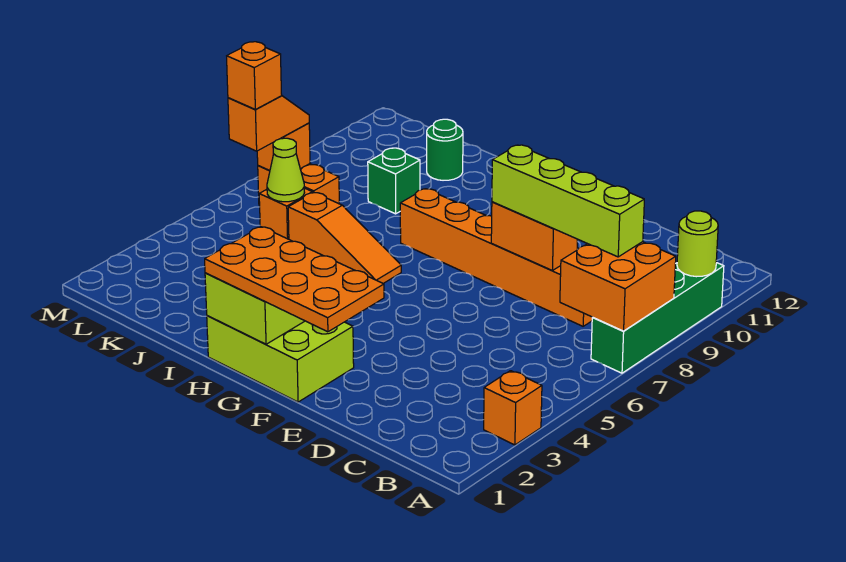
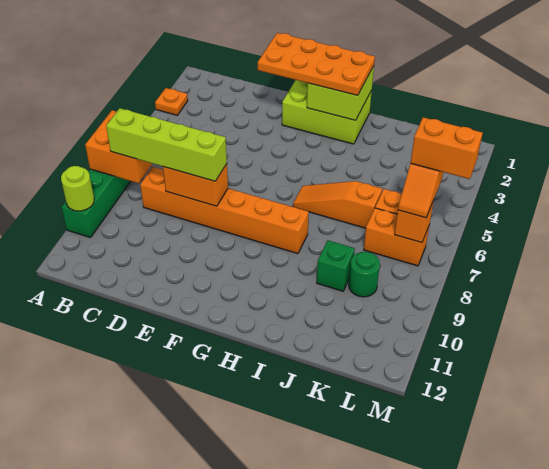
orange 1x1 brick [484,371,542,445] -> orange 1x1 plate [155,88,188,115]
green 1x1 round brick [427,119,463,180] -> green 1x1 round brick moved to [349,252,380,297]
lime 1x1 cone [267,138,305,202] -> none
orange 1x1 brick [227,42,282,109] -> orange 1x2 brick [411,117,483,179]

